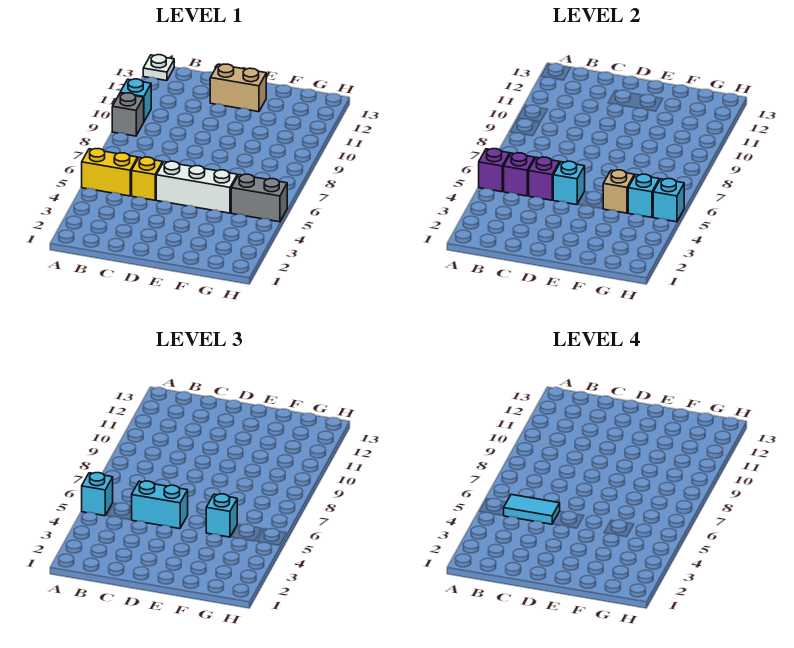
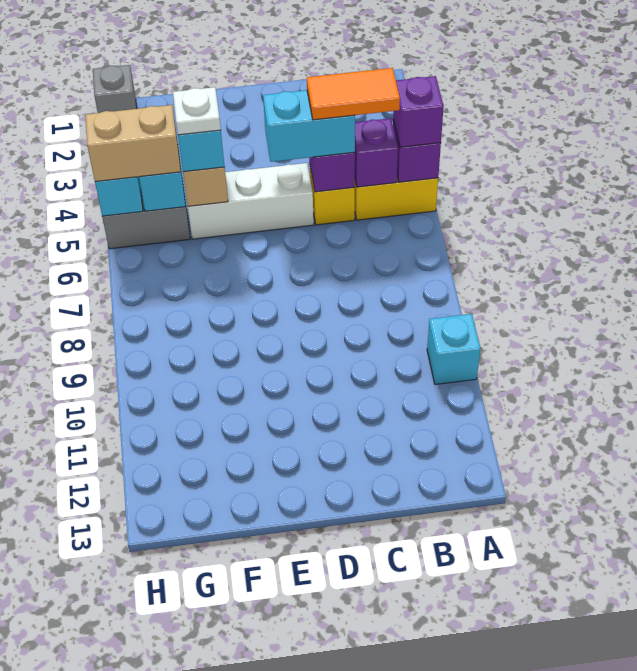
cyan 1x1 brick [82,473,113,516] -> purple 1x1 brick [393,76,444,147]
grey 1x1 brick [112,93,144,136] -> grey 1x1 brick moved to [93,65,137,113]
white 1x1 plate [143,55,174,81] -> white 1x1 plate moved to [173,87,221,135]
cyan 1x2 tile [504,494,560,524] -> orange 1x2 tile [306,68,400,120]
cyan 1x1 brick [553,161,585,205] -> none
tan 1x2 brick [210,64,266,112] -> tan 1x2 brick moved to [85,105,181,182]

